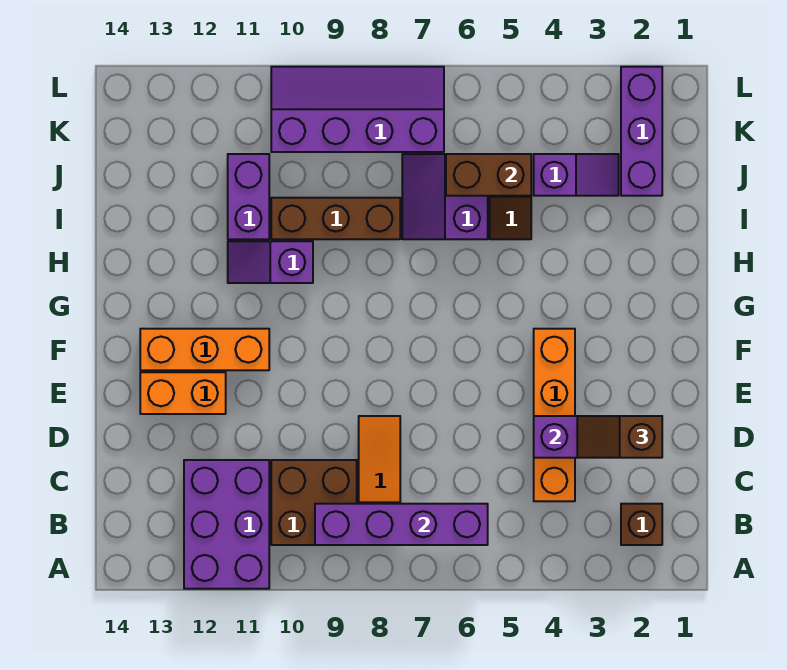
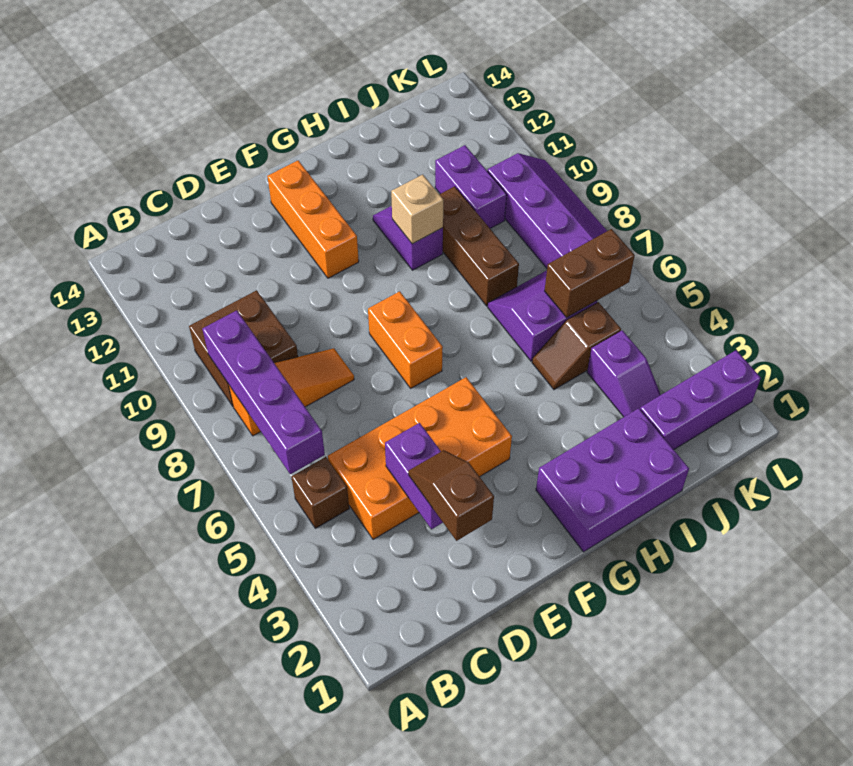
purple 2x3 brick [184,460,269,589] -> purple 2x3 brick moved to [536,408,689,552]
brown 1x1 brick [621,504,662,545] -> brown 1x1 brick moved to [291,457,349,528]
orange 1x4 brick [534,329,575,501] -> orange 2x4 brick [328,377,512,540]
orange 1x2 brick [140,372,226,414] -> orange 1x2 brick moved to [368,291,443,388]
none -> tan 1x1 brick [391,175,443,244]
purple 1x2 brick [228,154,269,239] -> purple 1x2 brick turned to [435,145,507,228]
brown 1x2 brick [446,154,531,196] -> brown 1x2 brick turned to [544,229,635,317]

